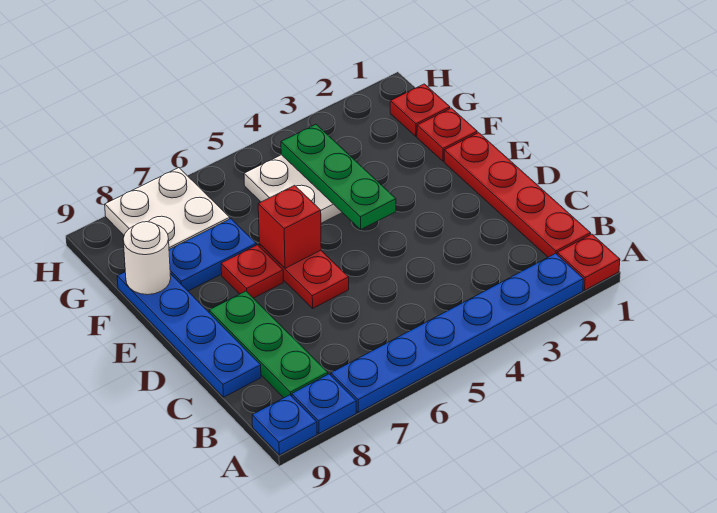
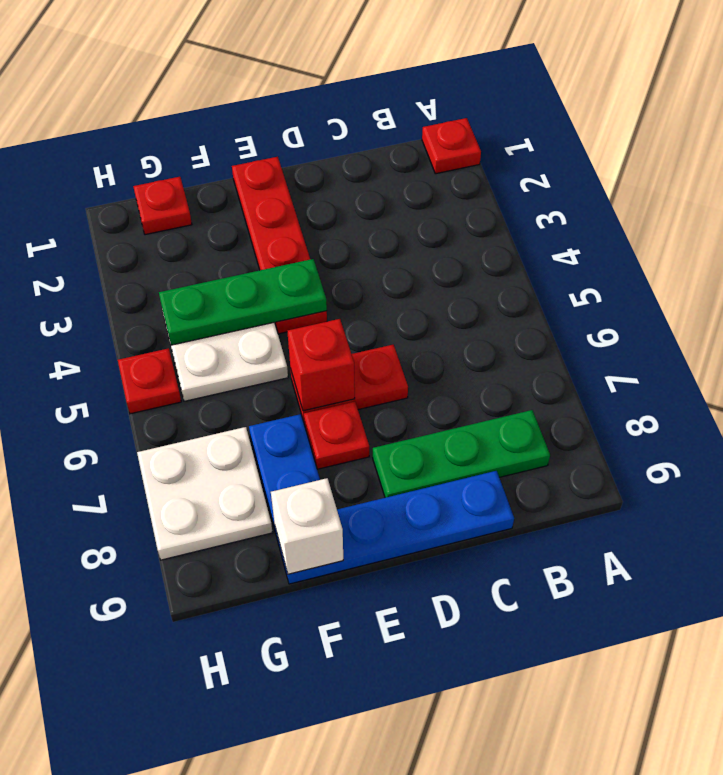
blue 1x6 plate [331,253,584,412] -> none
blue 1x1 plate [292,374,356,434] -> none
blue 1x1 plate [252,395,317,455] -> none
red 1x4 plate [444,133,591,257] -> red 1x4 plate turned to [232,157,327,334]
red 1x1 plate [417,108,477,161] -> red 1x1 plate moved to [118,348,181,414]
white 1x1 round brick [123,222,171,295] -> white 1x1 brick [271,478,343,574]

